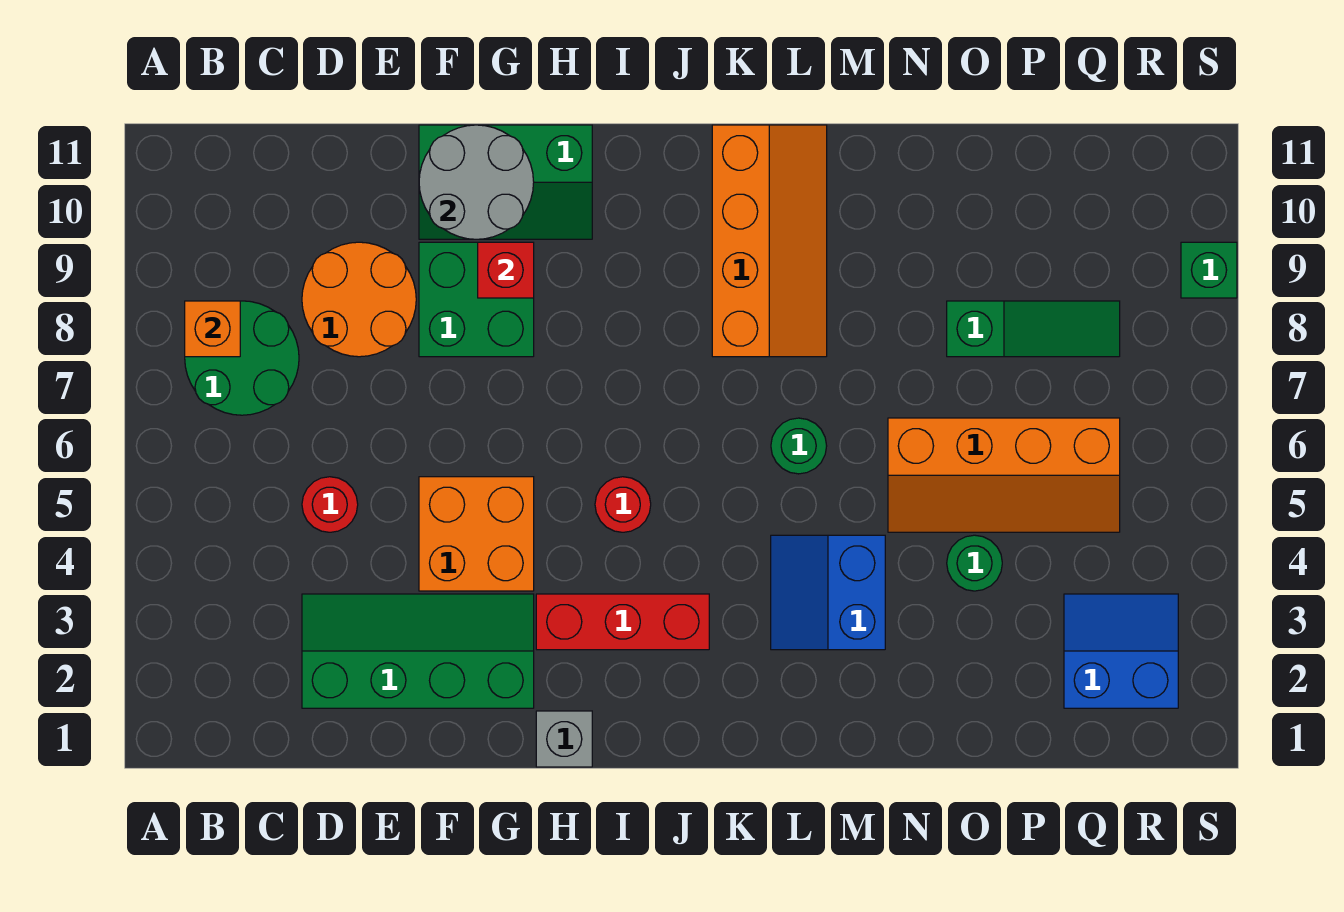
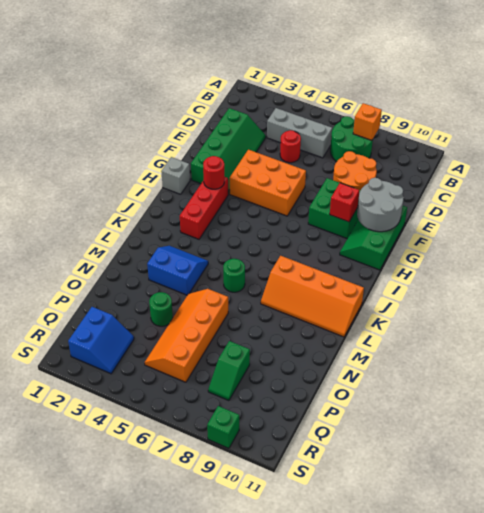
none -> grey 1x3 brick [267,108,332,158]
orange 2x2 brick [419,477,534,591] -> orange 2x3 brick [230,150,306,216]
red 1x1 round brick [595,477,651,532] -> red 1x1 round brick moved to [203,156,224,189]
green 1x3 slope [947,301,1120,357] -> green 1x2 slope [208,341,250,401]

